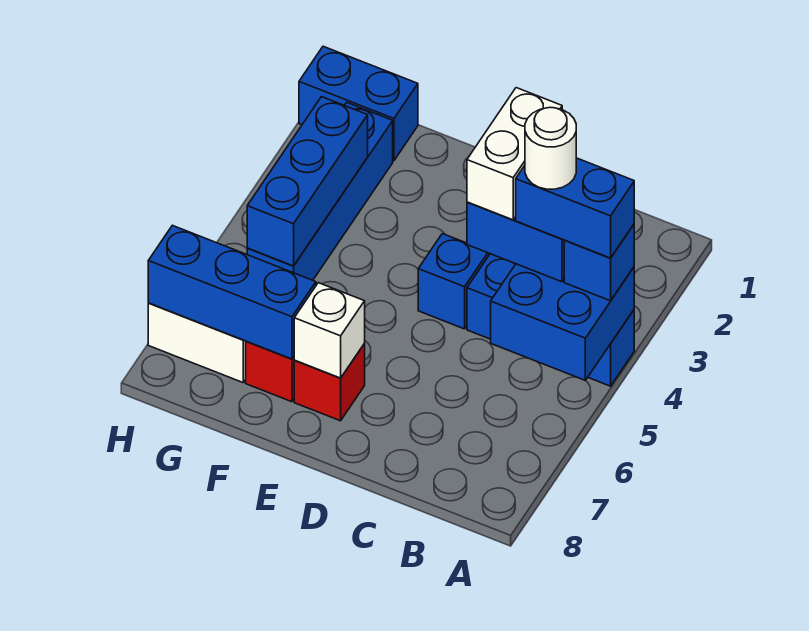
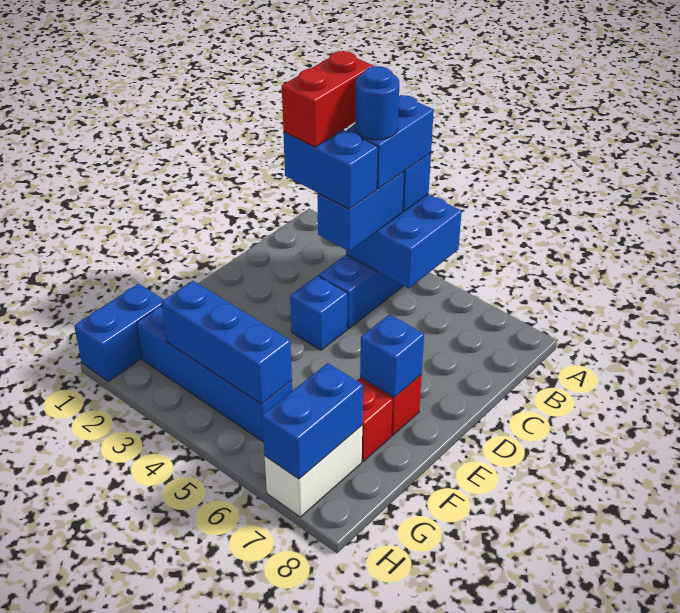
none -> red 1x2 brick [282,51,373,147]
white 1x1 round brick [525,107,576,189] -> blue 1x1 round brick [355,66,399,140]
white 1x2 brick [467,88,562,220] -> blue 1x2 brick [283,130,378,209]
white 1x1 brick [294,283,365,378] -> blue 1x1 brick [360,314,424,397]
blue 1x3 brick [148,225,316,359] -> blue 1x2 brick [262,363,363,479]

